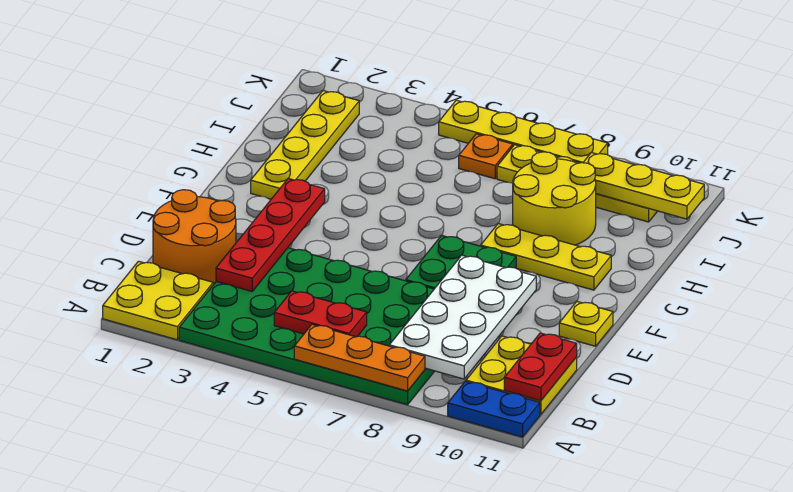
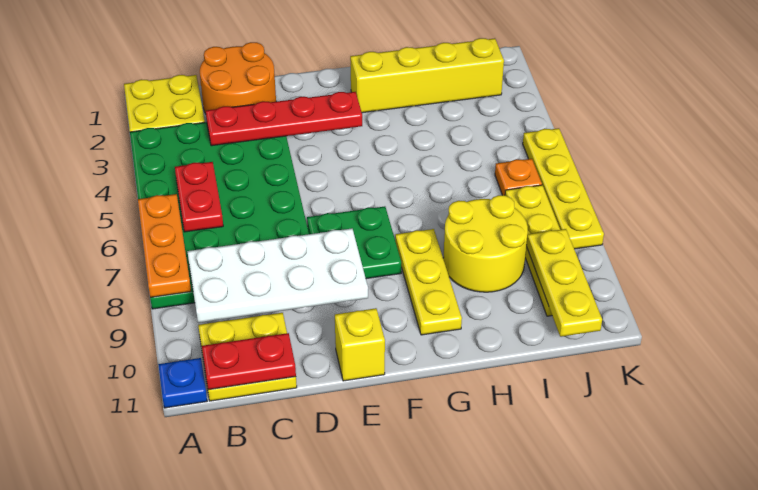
blue 1x2 plate [448,381,540,437] -> blue 1x1 plate [158,358,207,408]
yellow 1x1 plate [559,301,613,346] -> yellow 1x1 brick [335,308,385,381]
yellow 1x4 plate [251,91,359,199] -> yellow 1x4 brick [350,38,504,113]

